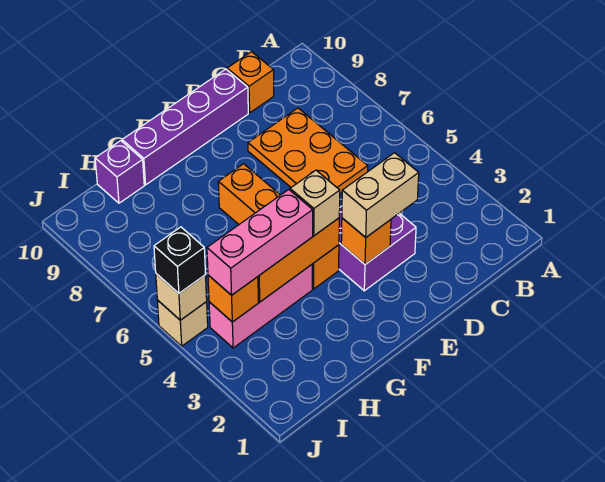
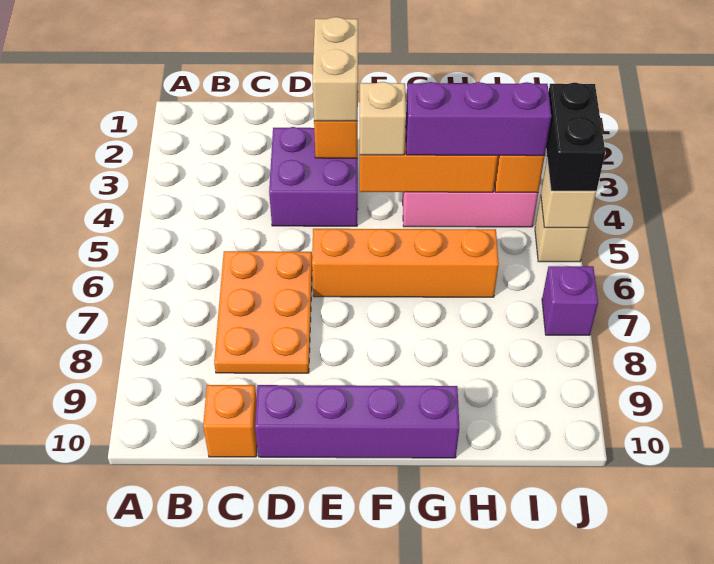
tan 1x2 brick [342,153,419,237] -> tan 1x2 brick turned to [313,17,358,121]
orange 1x4 brick [218,164,339,289] -> orange 1x4 brick turned to [312,229,499,297]
pink 1x3 brick [207,190,313,295] -> purple 1x3 brick [406,82,551,156]
purple 1x1 brick [95,141,144,203] -> purple 1x1 brick moved to [542,266,598,335]
black 1x1 brick [154,227,206,293] -> black 1x2 brick [546,82,605,191]

